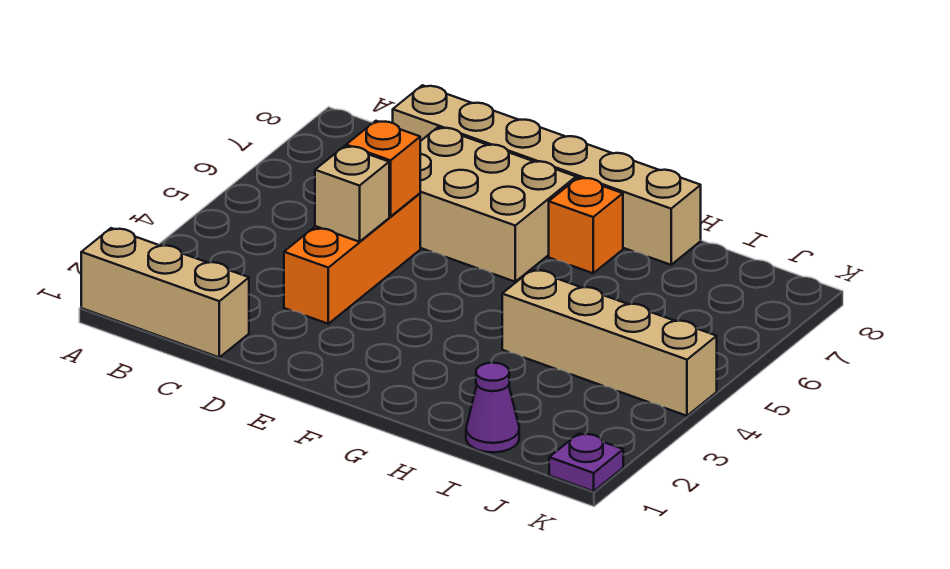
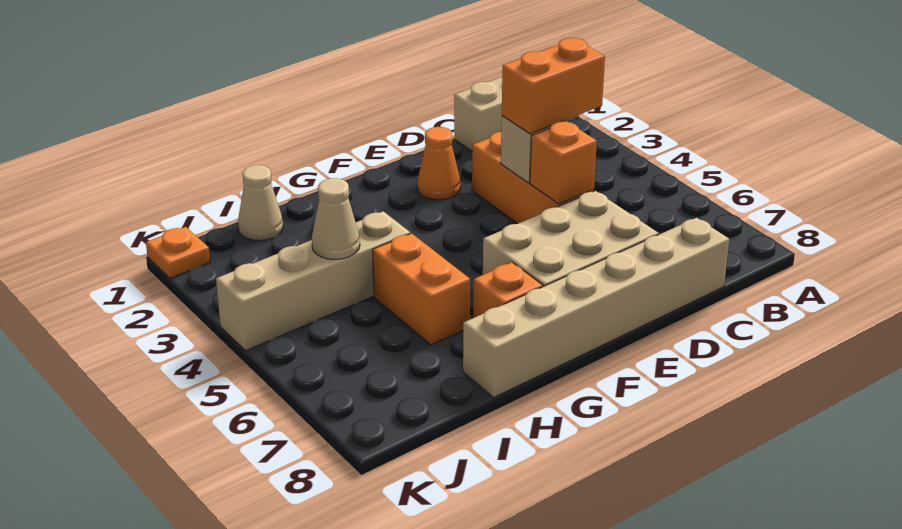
none -> orange 1x2 brick [502,38,605,134]
none -> orange 1x1 cone [417,127,460,200]
none -> orange 1x2 brick [373,233,470,345]
purple 1x1 cone [466,363,519,452] -> tan 1x1 cone [238,165,283,240]
none -> tan 1x1 cone [312,178,360,259]
purple 1x1 plate [549,433,623,491] -> orange 1x1 plate [146,227,210,278]

